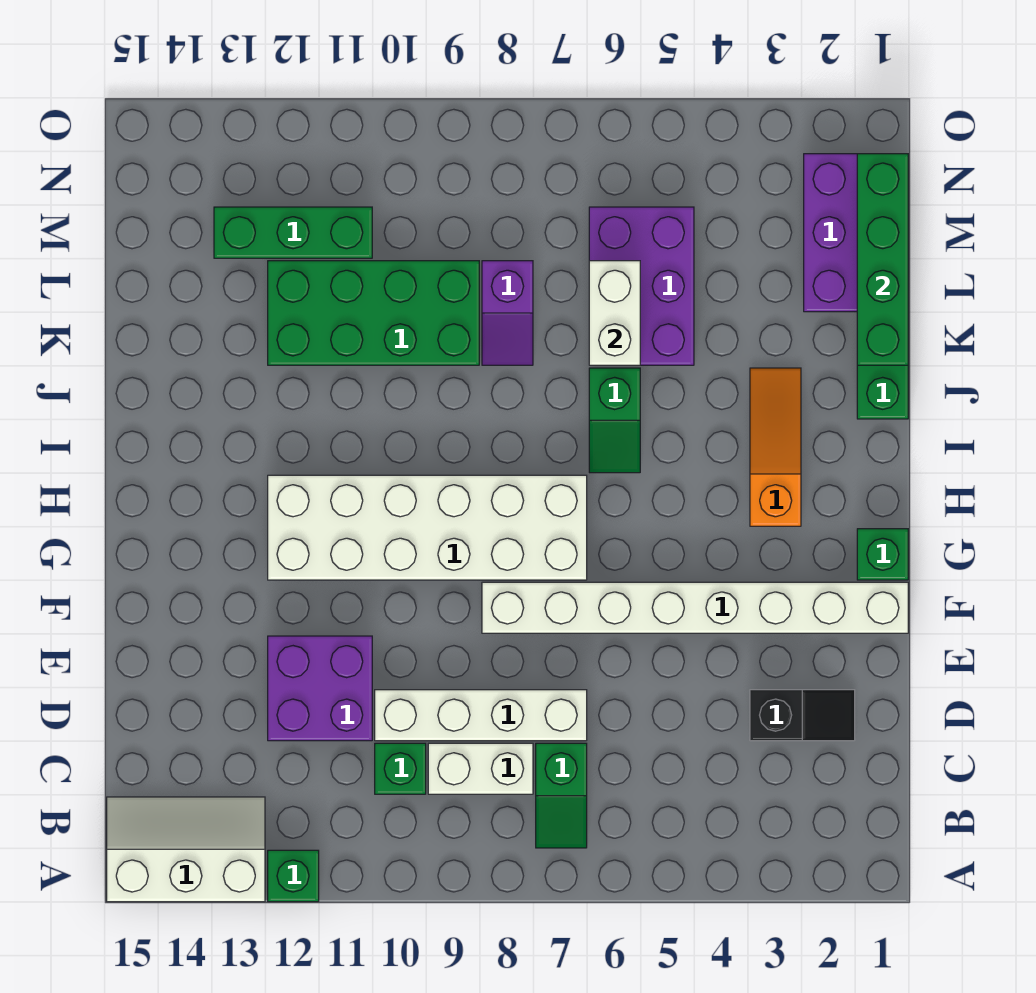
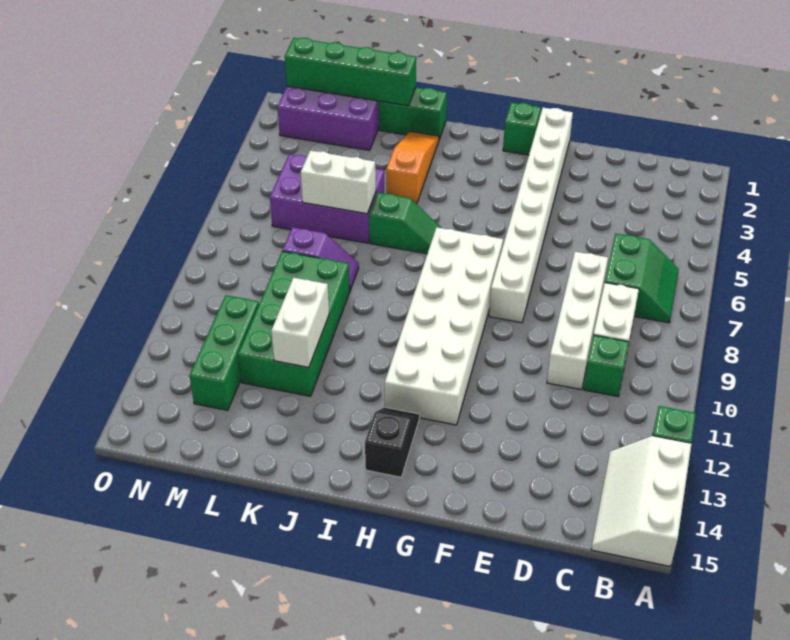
green 1x2 slope [536,743,587,848] -> green 2x2 slope [605,233,679,323]
black 1x2 slope [750,690,855,741] -> black 1x2 slope moved to [365,407,419,477]
purple 2x2 brick [268,636,372,741] -> none
orange 1x3 slope [750,368,801,526] -> orange 1x3 slope turned to [386,131,439,204]
none -> white 1x2 brick [271,278,329,367]

